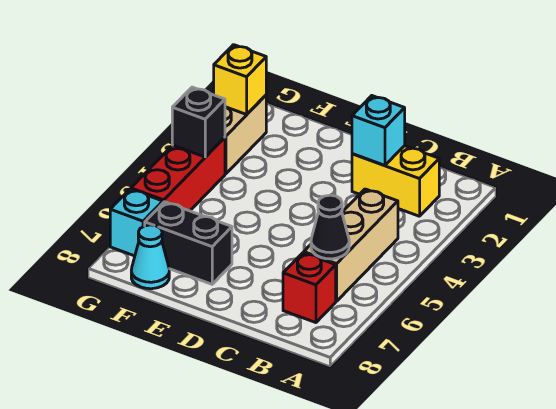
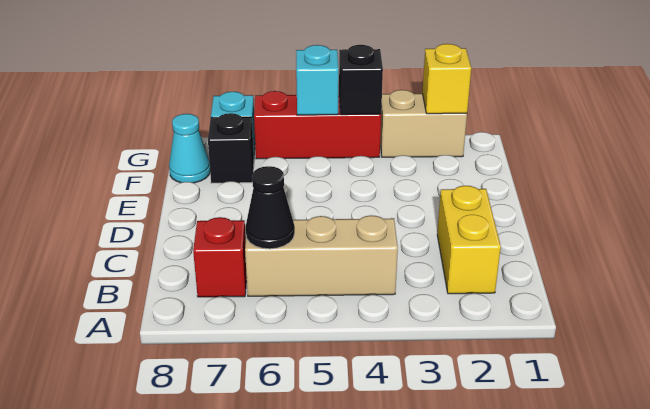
cyan 1x1 brick [352,96,405,166] -> cyan 1x1 brick moved to [296,45,339,115]
black 1x2 brick [145,202,232,284] -> black 1x1 brick [208,113,254,183]

